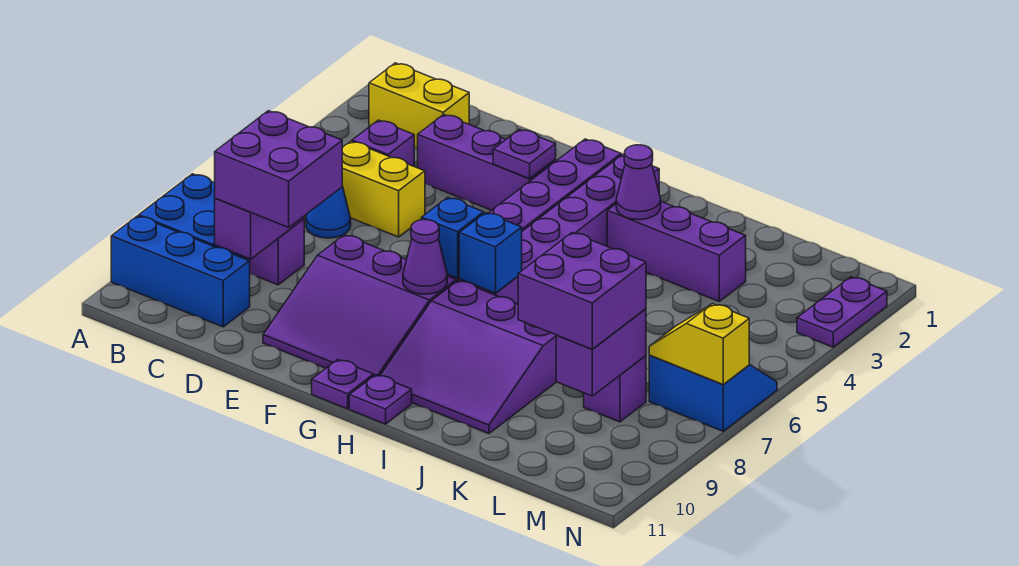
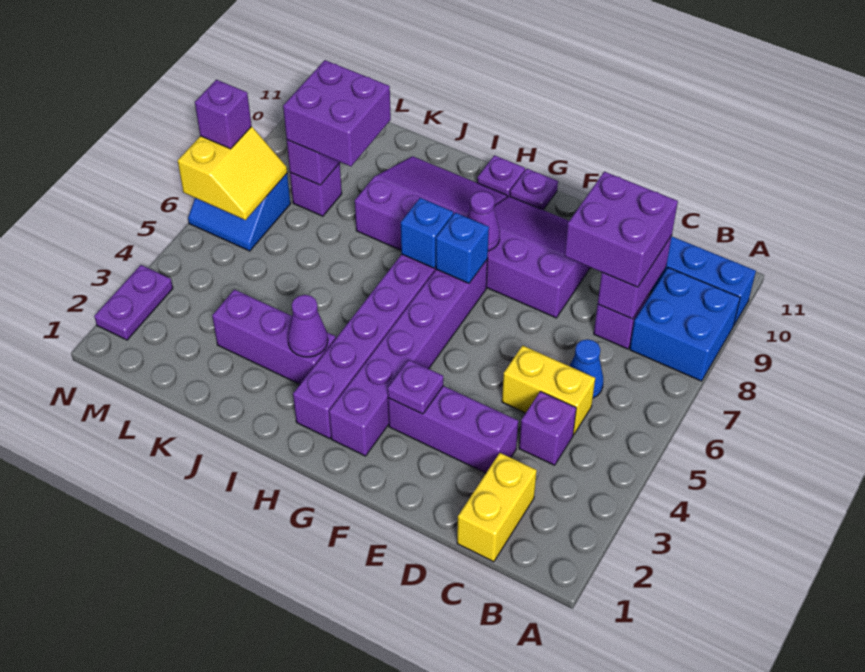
yellow 1x2 brick [369,63,469,148] -> yellow 1x2 brick turned to [457,453,537,562]
yellow 1x2 slope [649,304,749,385] -> yellow 2x2 slope [178,127,287,220]
none -> purple 1x1 brick [195,80,251,149]

